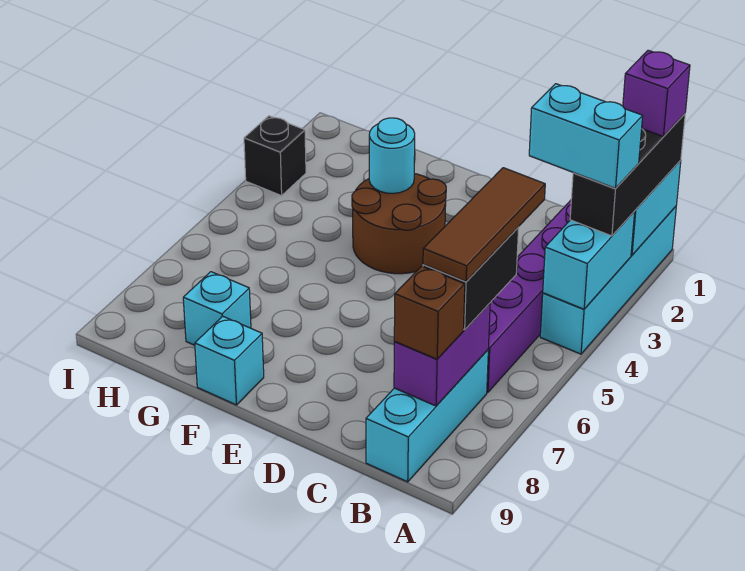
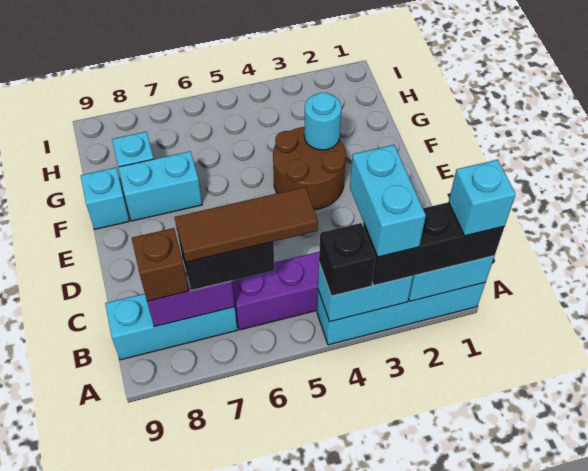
purple 1x1 brick [623,50,690,137] -> cyan 1x1 brick [449,160,516,236]
none -> cyan 1x2 brick [118,151,202,221]
black 1x1 brick [244,116,306,196] -> black 1x1 brick moved to [319,223,375,296]

